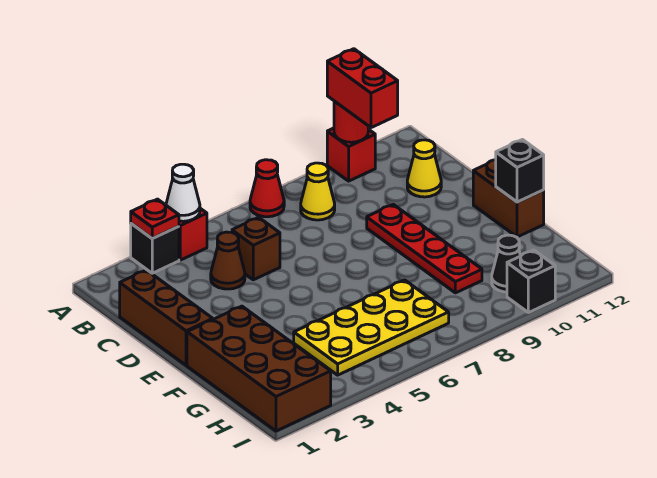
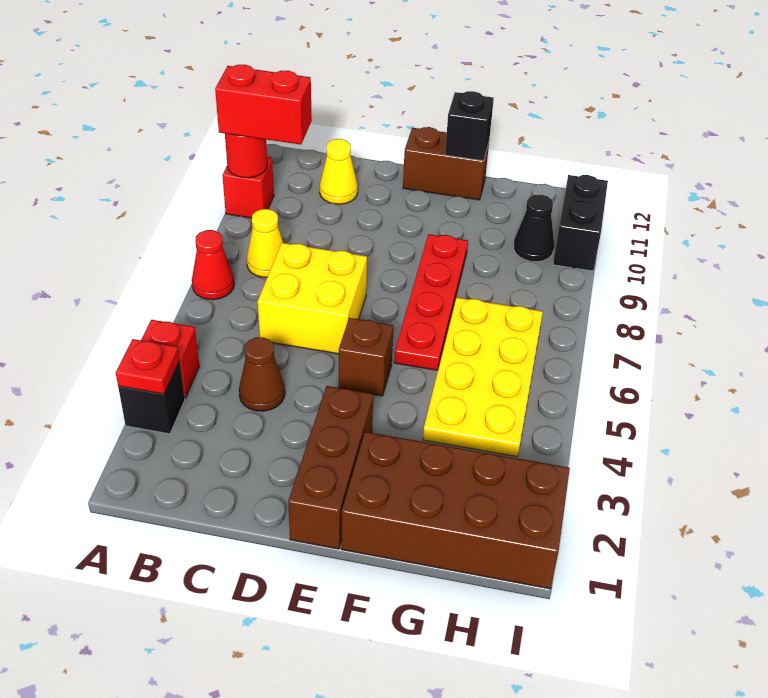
white 1x1 cone [166,164,200,221] -> none
brown 1x3 brick [120,270,213,365] -> brown 1x3 brick turned to [288,386,373,549]
brown 1x1 brick [232,217,280,280] -> brown 1x1 brick moved to [339,318,393,396]
none -> yellow 2x2 brick [258,243,367,354]
red 1x4 plate [367,204,482,293] -> red 1x4 plate turned to [394,234,468,370]
black 1x1 brick [507,250,555,313] -> black 1x2 brick [553,175,608,271]

